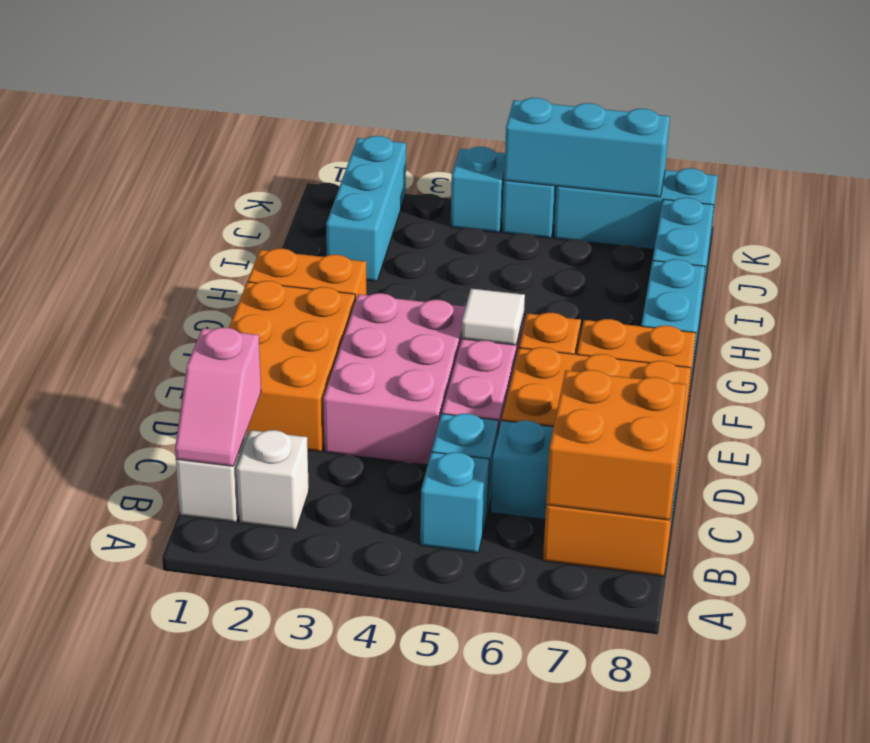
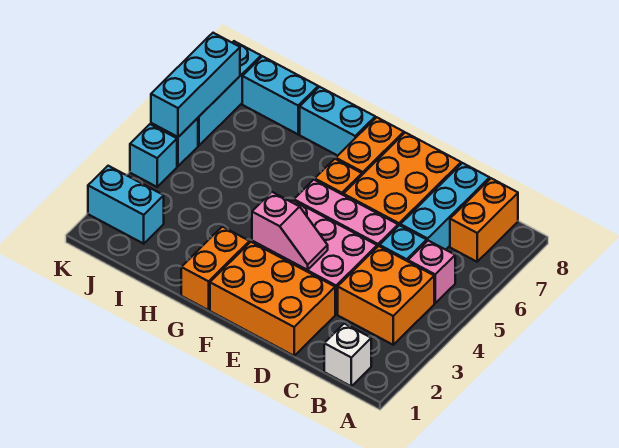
pink 1x2 slope [175,328,261,466] -> pink 1x2 slope moved to [252,192,328,270]
white 1x1 brick [236,430,309,530] -> none
cyan 1x1 brick [420,452,489,553] -> pink 1x1 brick [408,241,455,303]
orange 2x2 brick [546,370,686,520] -> orange 2x2 brick moved to [338,246,434,345]
white 1x1 tile [461,289,525,345] -> none
cyan 1x3 brick [326,136,406,281] -> cyan 1x2 brick [88,166,164,244]

